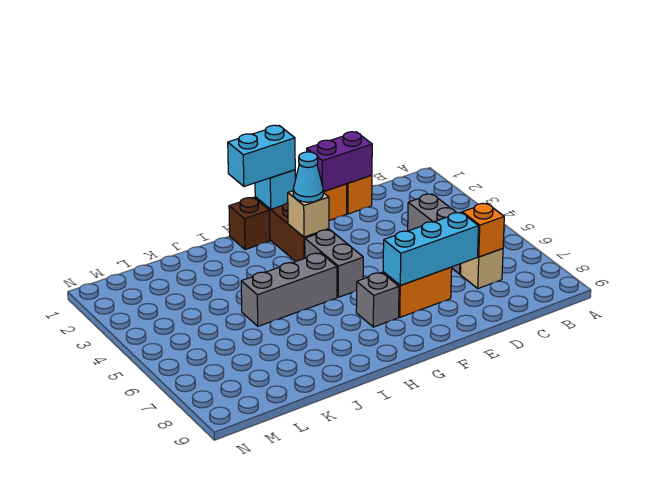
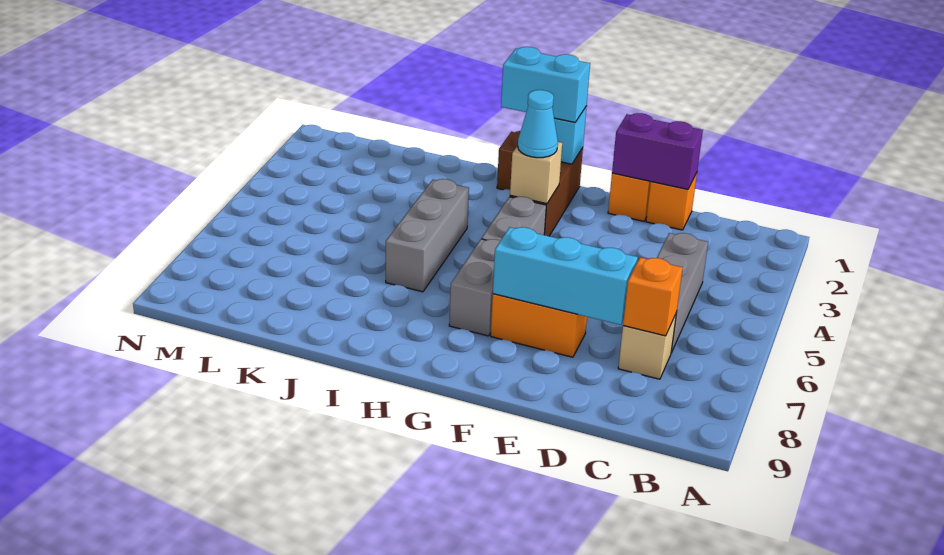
grey 1x1 brick [356,272,399,327] -> grey 1x2 brick [449,239,500,336]
grey 1x3 brick [241,253,337,326] -> grey 1x3 brick turned to [386,179,469,292]

